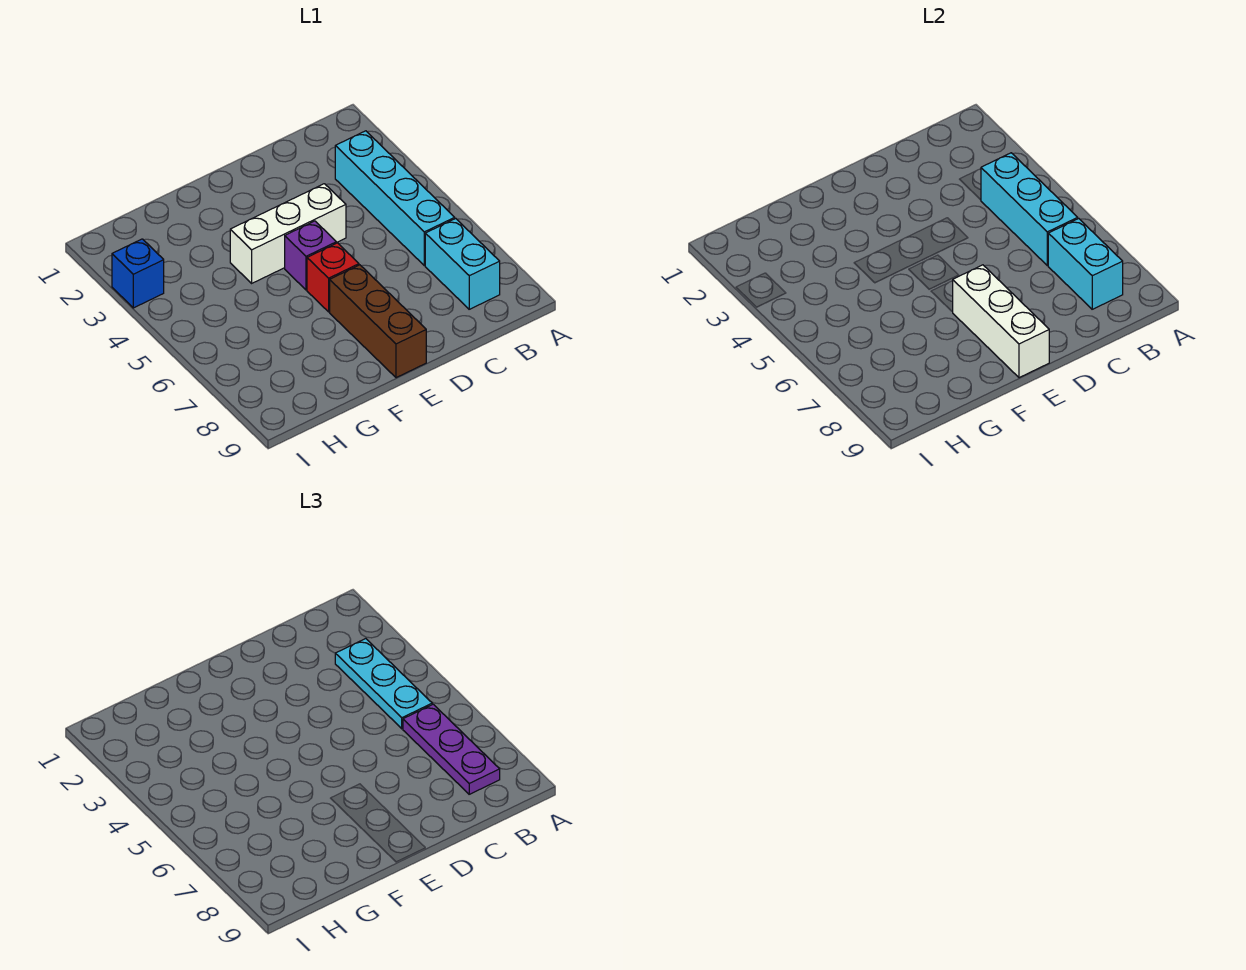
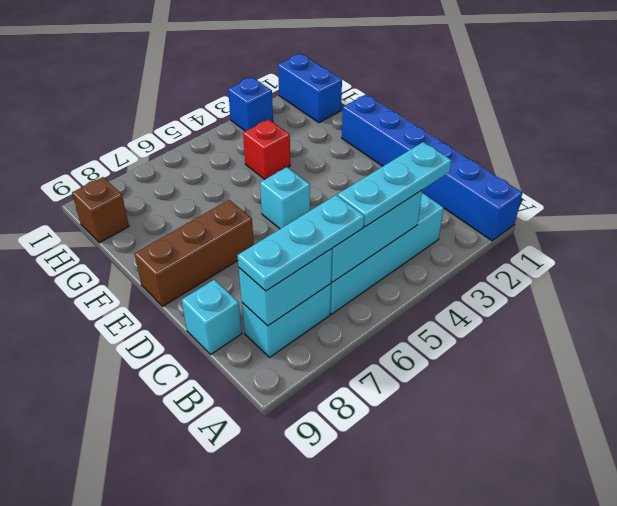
none -> blue 1x6 brick [342,94,522,241]
purple 1x3 plate [403,704,500,794] -> cyan 1x3 plate [237,195,364,291]
none -> cyan 1x1 brick [182,280,242,355]
white 1x3 brick [230,184,346,283] -> none
purple 1x1 brick [285,221,336,290] -> cyan 1x1 brick [260,167,310,229]
red 1x1 brick [307,243,359,312] -> red 1x1 brick moved to [243,119,290,179]
white 1x3 brick [953,265,1049,378] -> none
none -> blue 1x2 brick [278,54,342,123]
none -> brown 1x1 brick [72,177,129,243]

